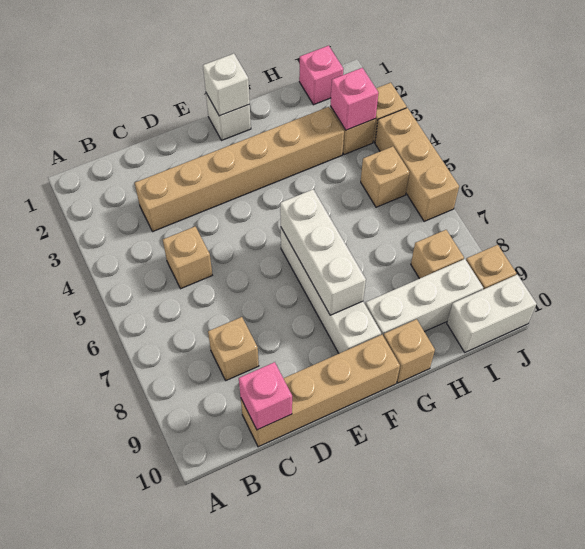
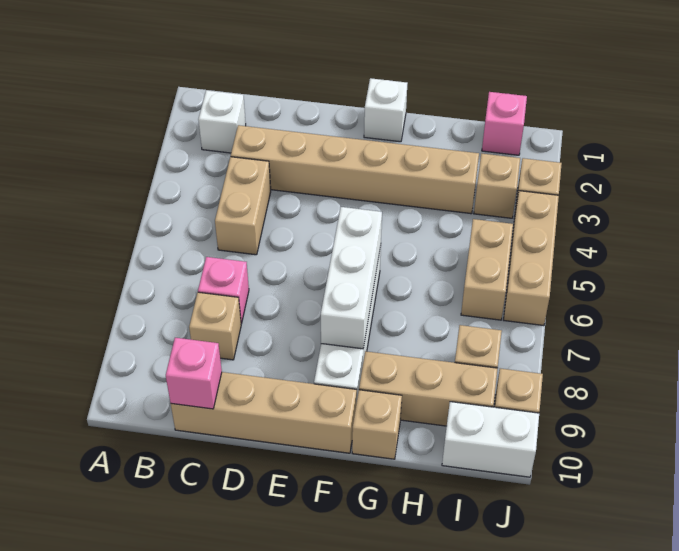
tan 1x1 brick [163,227,212,289] -> tan 1x2 brick [215,157,271,255]
white 1x1 brick [203,54,250,116] -> white 1x1 brick moved to [198,90,246,153]
white 1x3 brick [365,259,483,336] -> tan 1x3 brick [359,351,498,426]
pink 1x1 brick [330,68,378,130] -> pink 1x1 brick moved to [198,257,249,324]
tan 1x1 brick [361,146,409,207] -> tan 1x2 brick [461,219,513,320]

